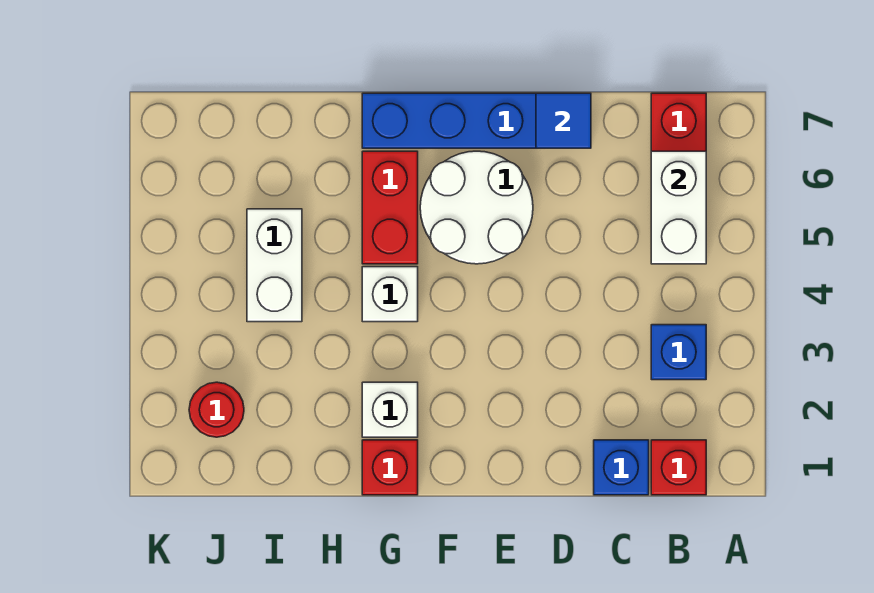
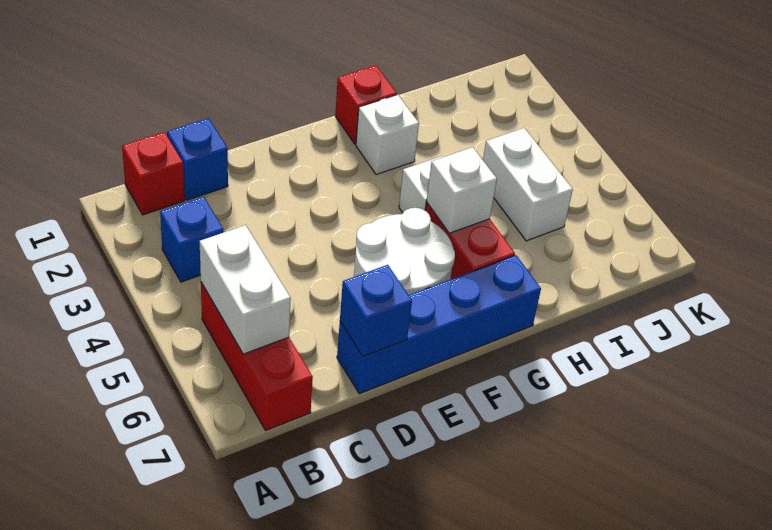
blue 1x1 tile [536,93,591,148] -> blue 1x1 brick [340,265,412,357]
none -> white 1x1 brick [426,147,497,233]
red 1x1 round brick [189,382,244,437] -> none

